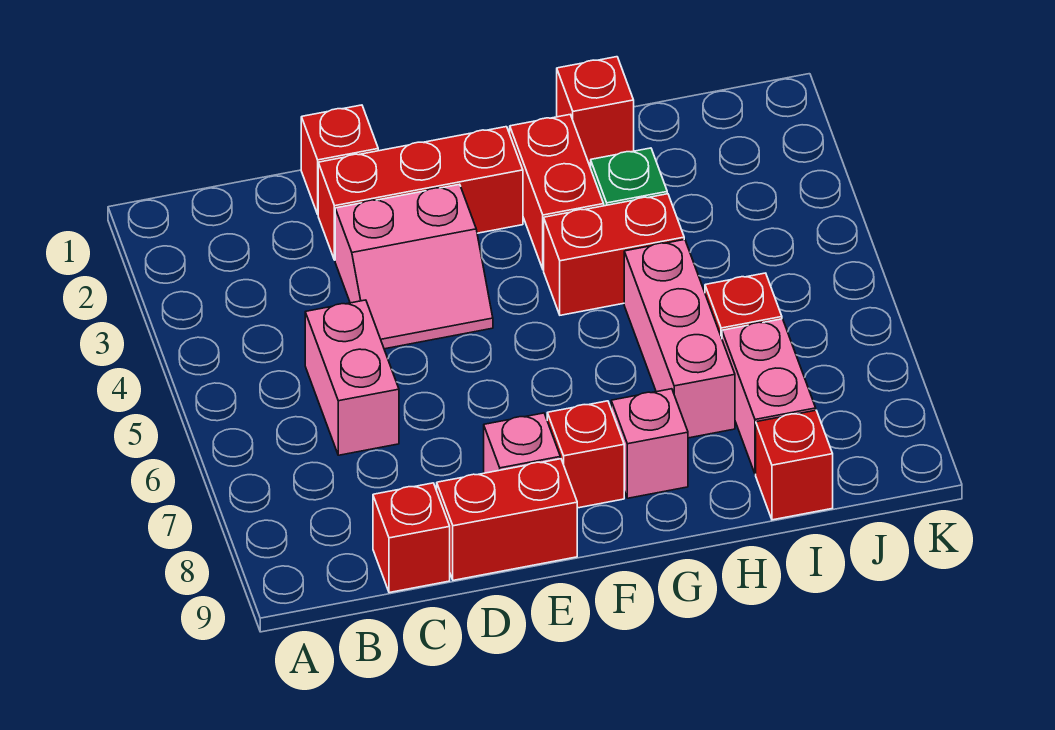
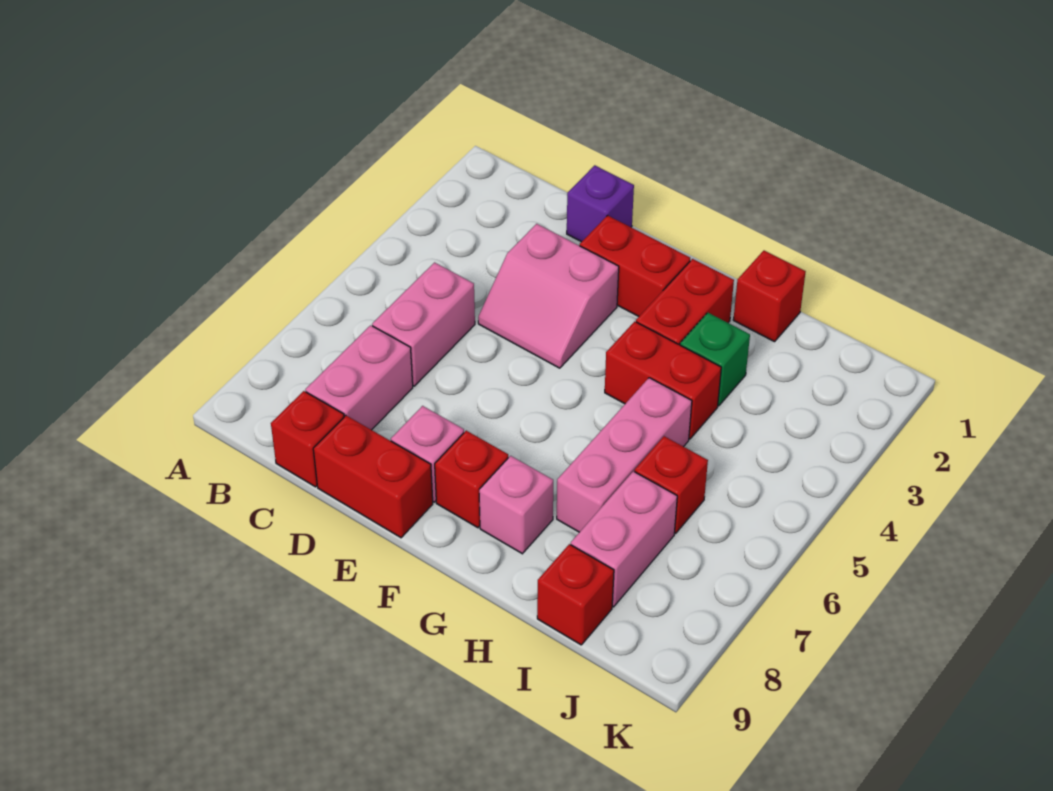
none -> pink 1x2 brick [305,325,413,430]
red 1x1 brick [301,105,378,214] -> purple 1x1 brick [567,165,634,242]
red 1x3 brick [318,127,523,260] -> red 1x2 brick [580,215,690,316]

